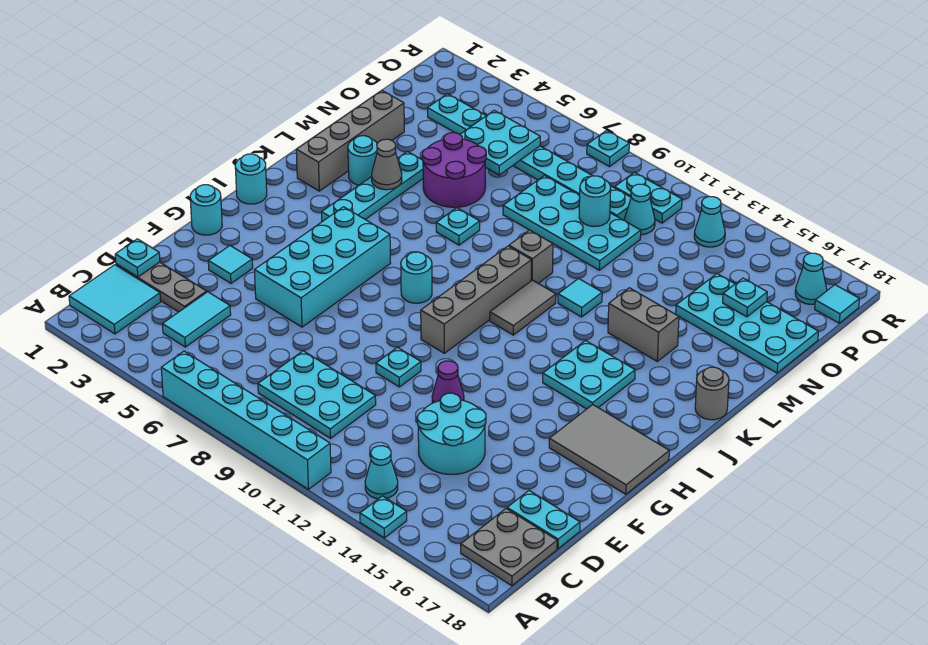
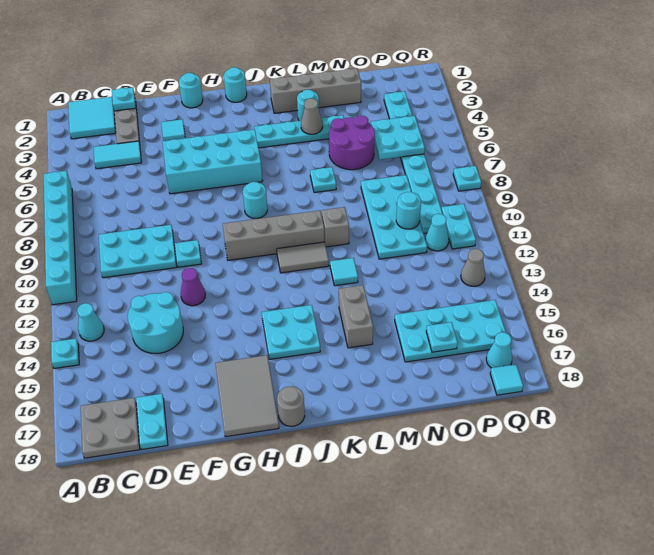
cyan 2x3 plate [258,351,376,438] -> cyan 2x3 plate turned to [99,225,177,278]
grey 1x1 round brick [695,367,729,420] -> grey 1x1 round brick moved to [277,386,305,426]
cyan 2x4 plate [676,274,818,373] -> cyan 2x4 plate turned to [395,300,506,362]
cyan 1x1 cone [694,197,725,247] -> grey 1x1 cone [461,249,485,286]

